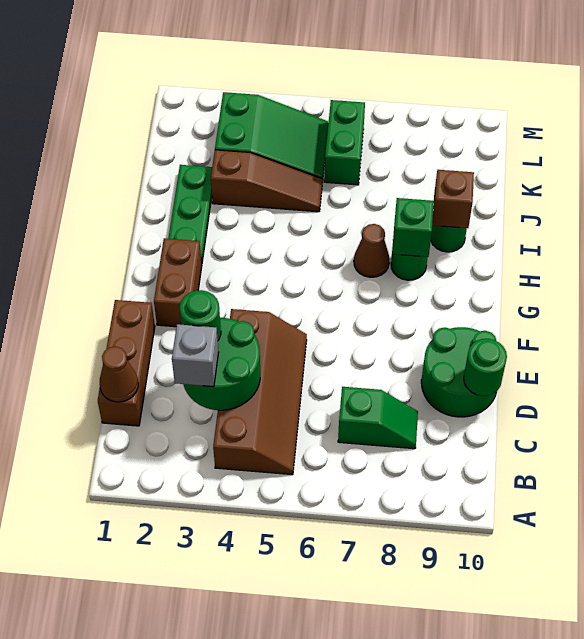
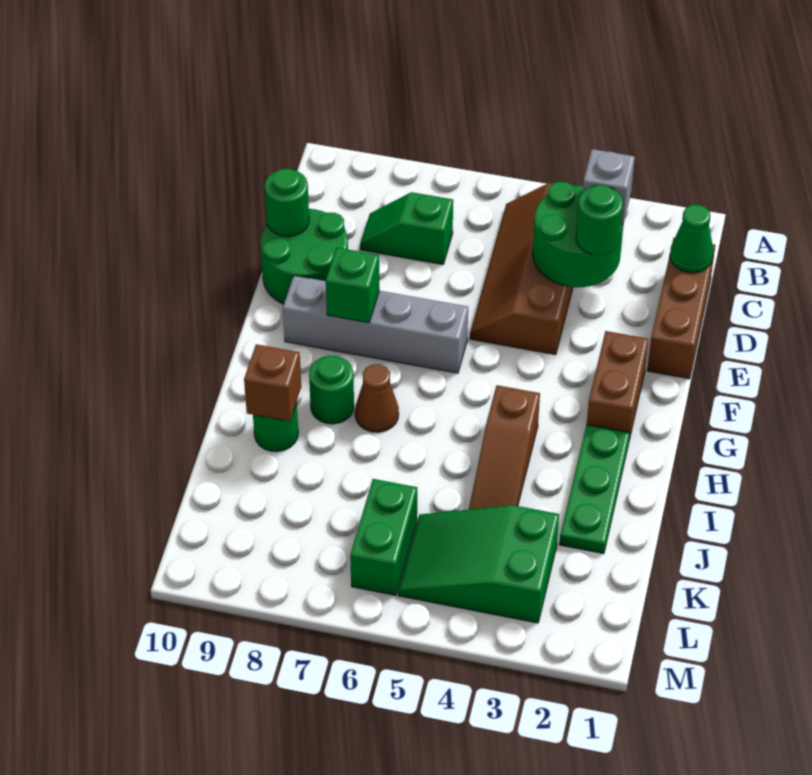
brown 1x1 cone [100,347,138,402] -> green 1x1 cone [670,204,713,273]
none -> grey 1x4 brick [283,276,468,373]
green 1x1 brick [392,198,434,257] -> green 1x1 brick moved to [326,248,380,323]
brown 1x3 slope [211,150,323,212] -> brown 1x3 slope turned to [469,385,540,509]

